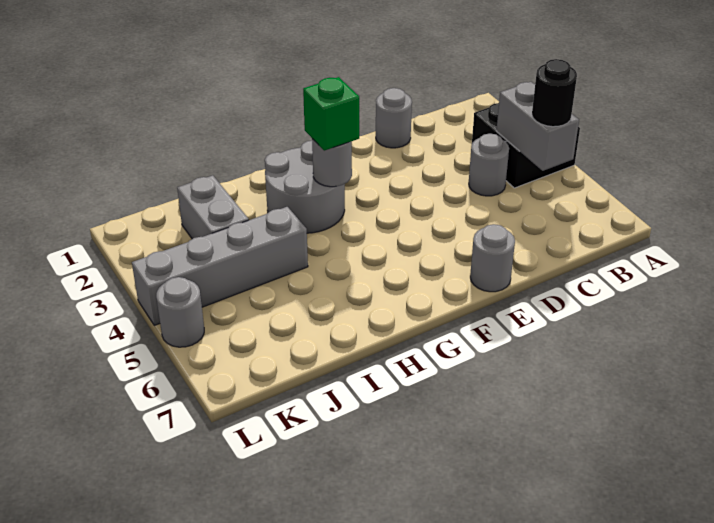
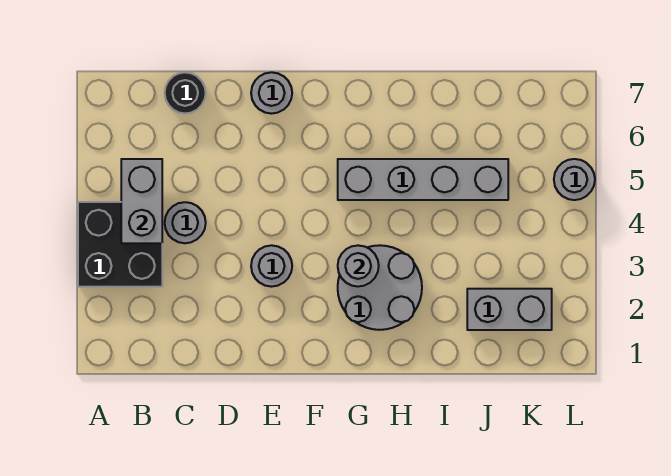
black 1x1 round brick [532,59,577,127] -> black 1x1 round brick moved to [165,72,206,114]
grey 1x1 round brick [376,88,412,148] -> grey 1x1 round brick moved to [251,245,292,287]
green 1x1 brick [303,77,359,151] -> none
grey 1x4 brick [132,207,308,325] -> grey 1x4 brick moved to [338,159,508,200]
grey 1x2 brick [177,175,249,239] -> grey 1x2 brick turned to [467,289,552,330]

